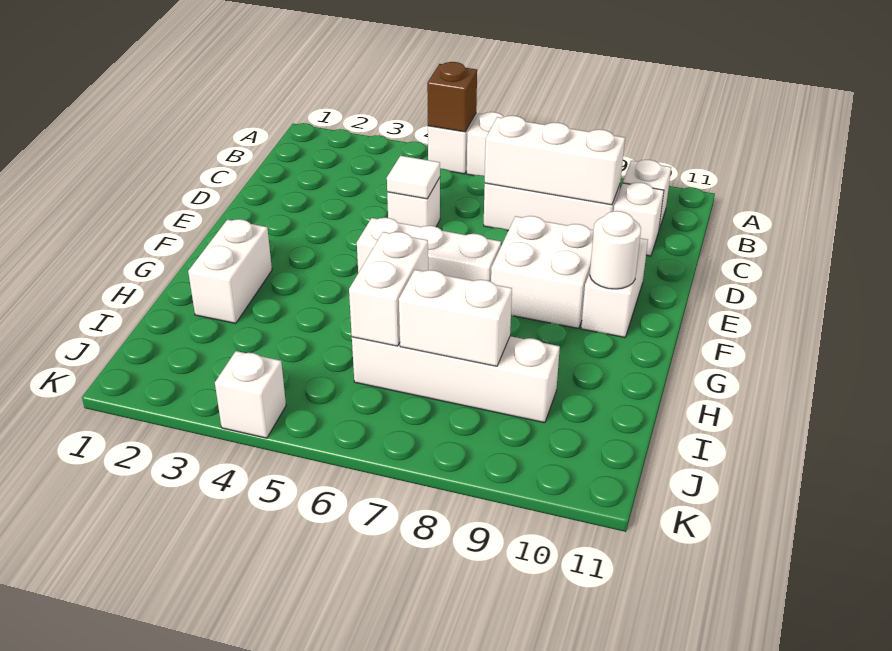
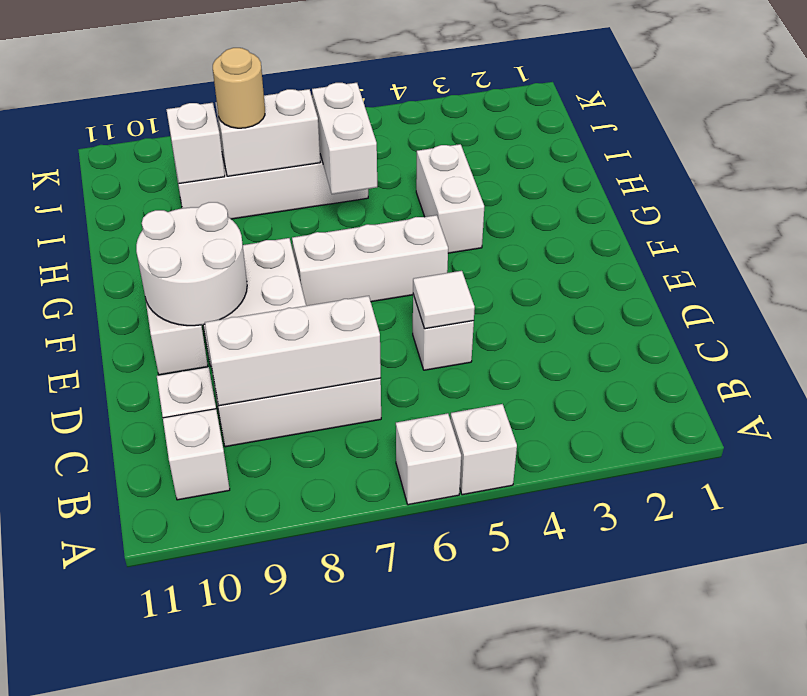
brown 1x1 brick [427,62,477,132] -> none
white 1x1 round brick [590,211,641,289] -> white 2x2 round brick [136,202,247,326]
white 1x2 brick [188,219,272,323] -> white 1x2 brick moved to [416,144,484,253]
none -> tan 1x1 round brick [213,48,265,128]
white 1x1 brick [215,351,286,438] -> white 1x1 brick moved to [166,103,225,183]

